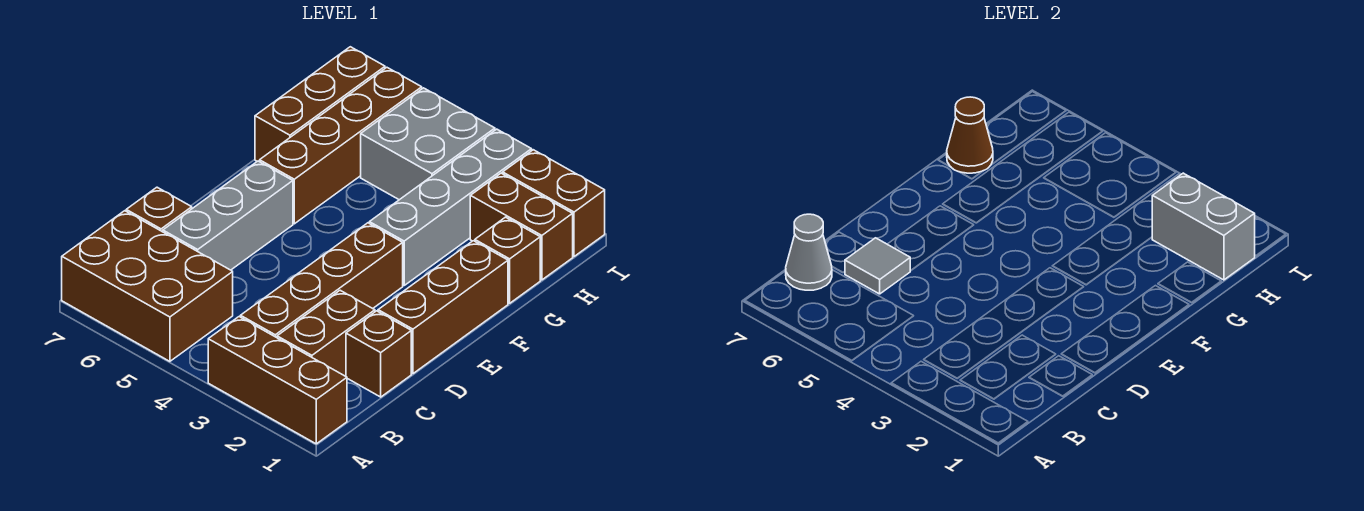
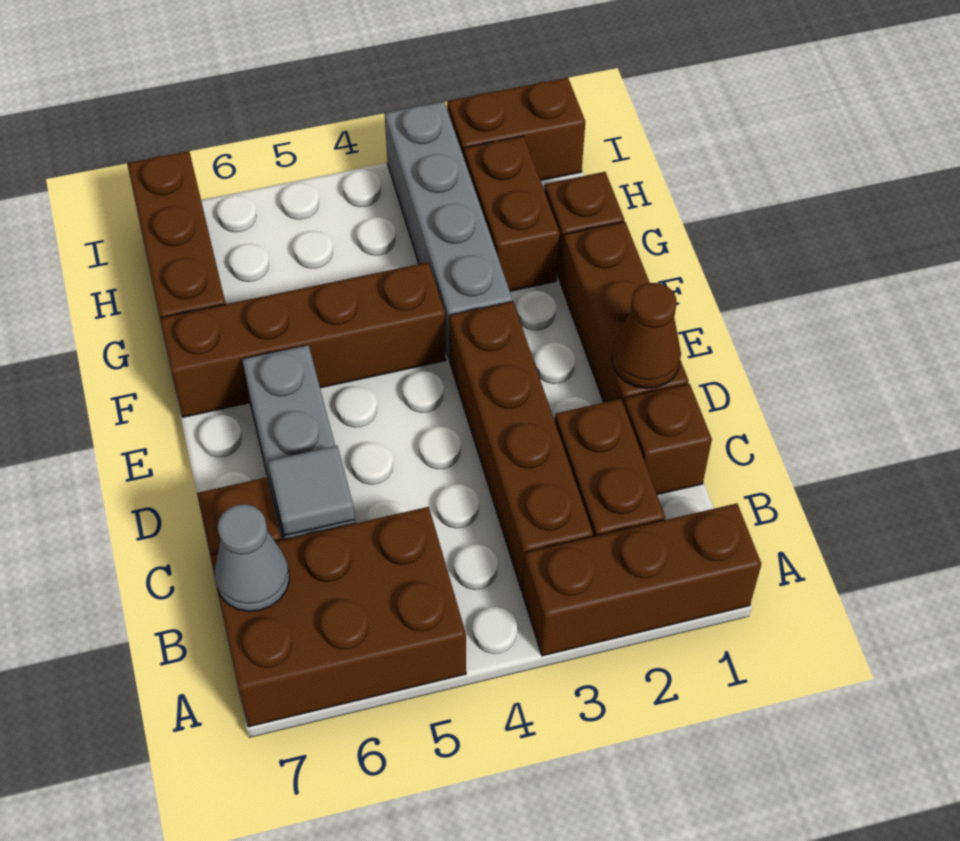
brown 1x4 brick [260,67,422,224] -> brown 1x4 brick turned to [160,262,446,417]
brown 1x1 cone [947,97,993,173] -> brown 1x1 cone moved to [612,283,681,388]
brown 1x2 brick [470,173,573,280] -> brown 1x2 brick turned to [464,136,560,291]
grey 1x2 brick [1152,173,1255,280] -> none
grey 2x2 brick [361,88,495,200] -> none

